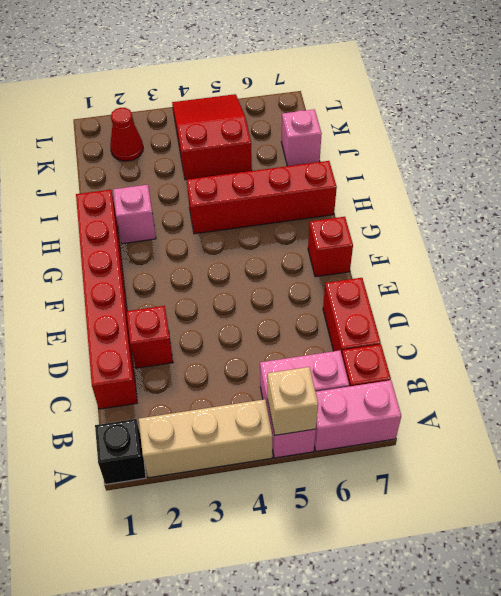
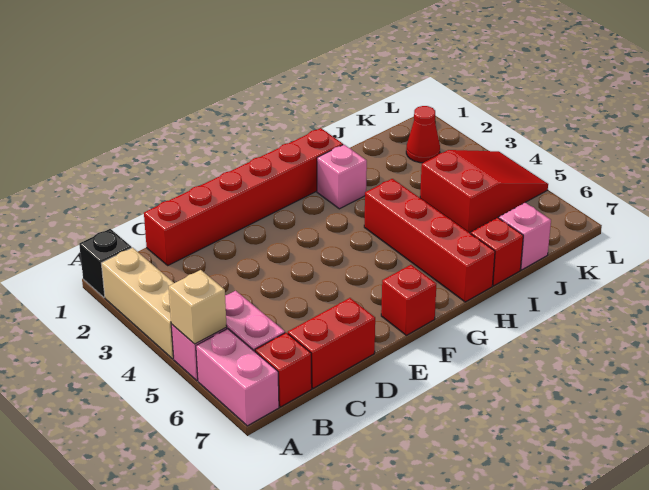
red 1x1 brick [127,306,173,368] -> red 1x1 brick moved to [471,218,523,286]

